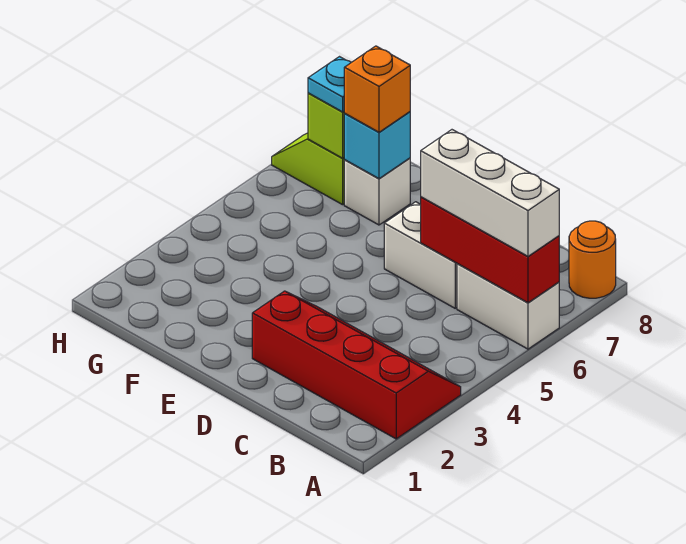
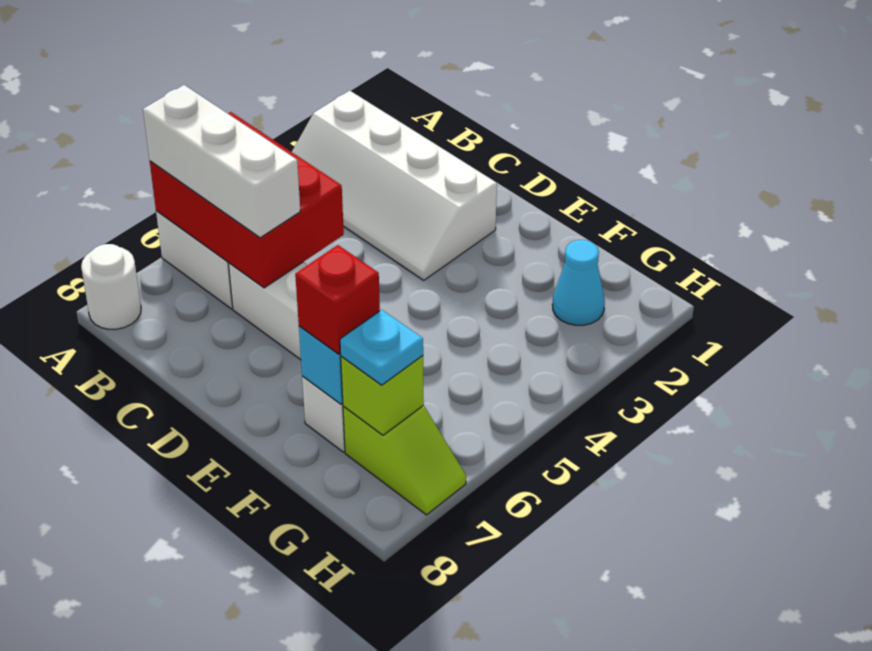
red 2x4 slope [252,291,461,439] -> white 2x4 slope [292,91,497,280]
red 1x3 brick [421,197,559,303] -> red 2x3 brick [150,112,344,288]
orange 1x1 round brick [569,221,616,298] -> white 1x1 round brick [81,244,141,329]
orange 1x1 brick [344,46,410,132] -> red 1x1 brick [295,245,380,354]
none -> cyan 1x1 cone [552,240,605,325]

